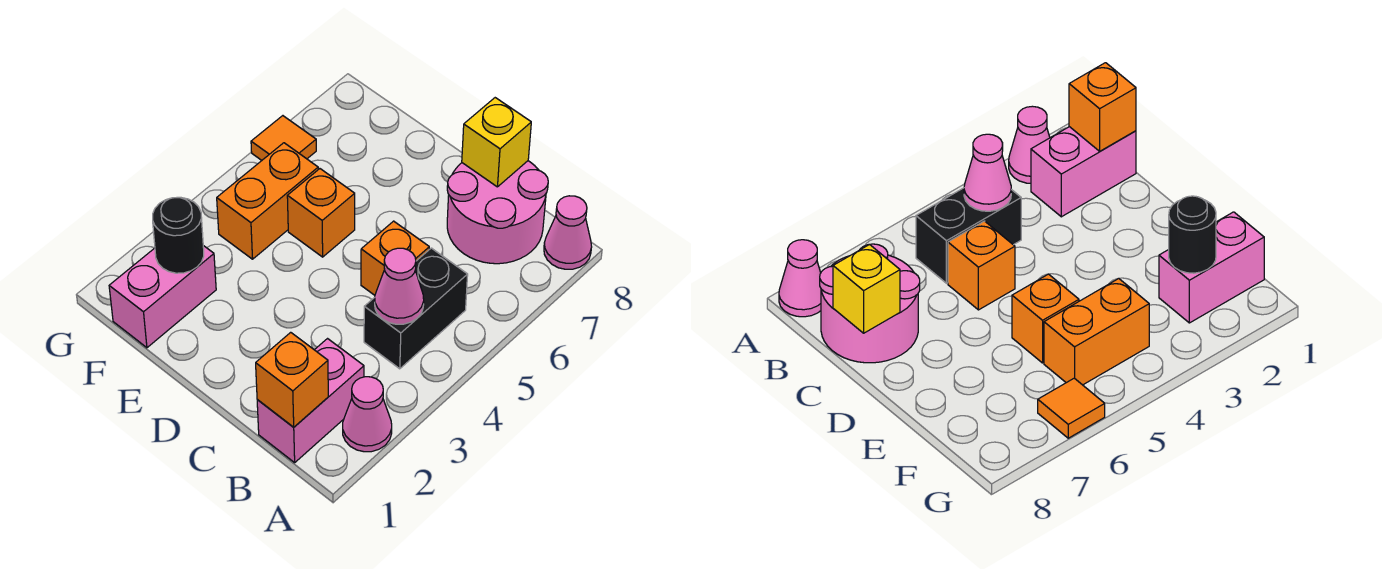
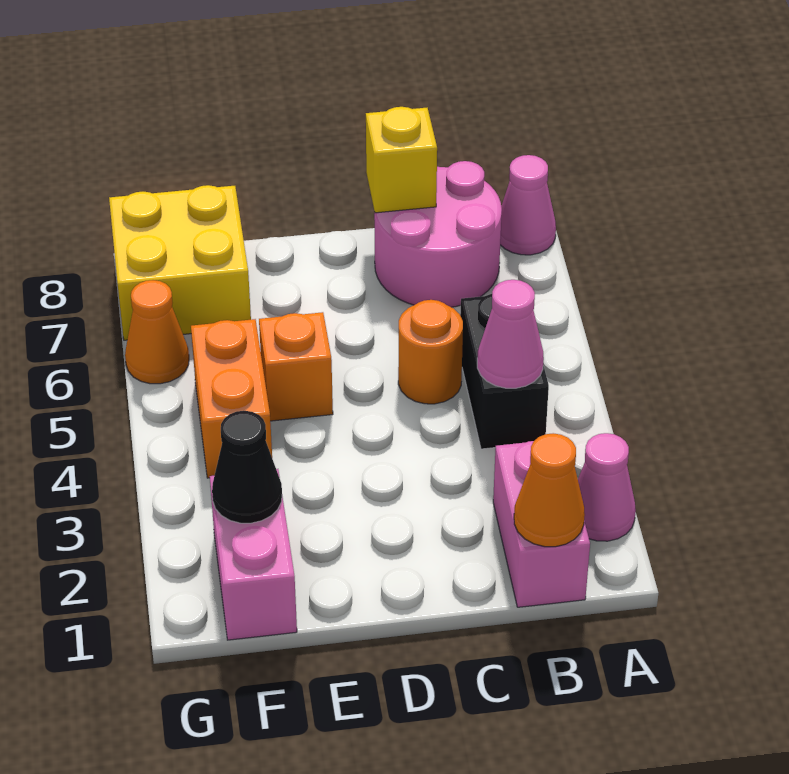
orange 1x1 brick [256,332,328,427] -> orange 1x1 cone [514,433,585,547]
orange 1x1 brick [361,221,429,295] -> orange 1x1 round brick [398,300,463,404]
black 1x1 round brick [153,197,204,273] -> black 1x1 cone [212,411,282,523]
none -> yellow 2x2 brick [109,185,251,340]
orange 1x1 tile [251,116,316,160] -> orange 1x1 cone [125,280,189,384]

